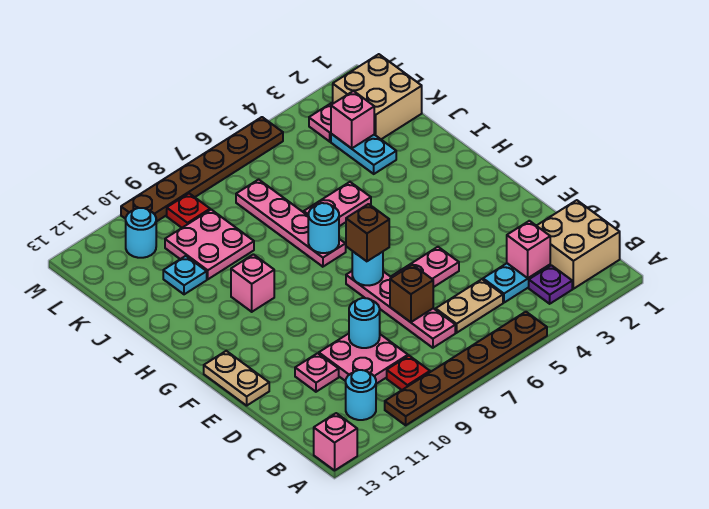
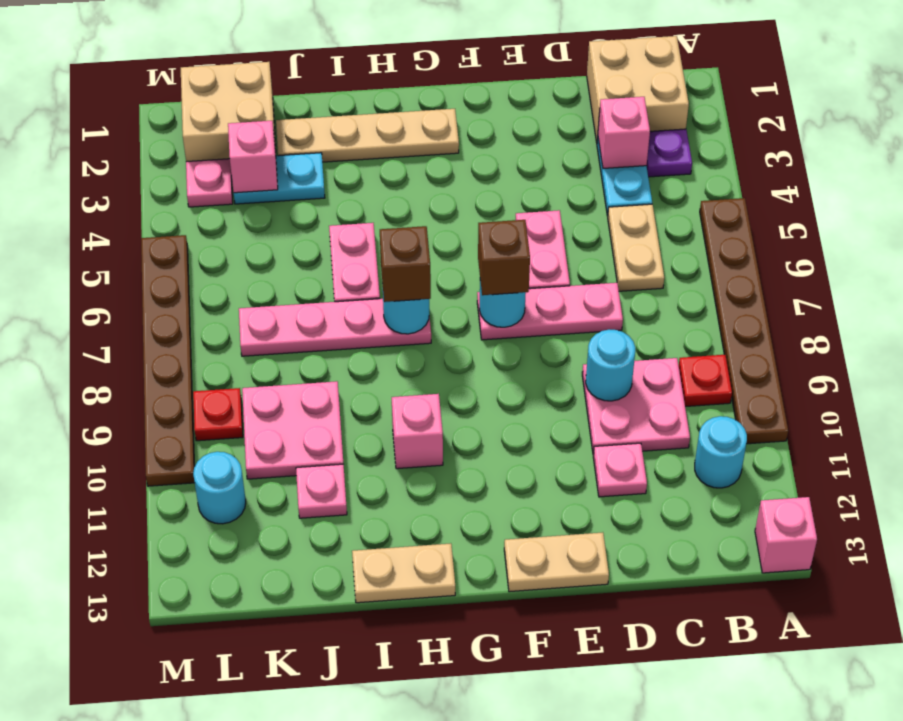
pink 1x4 plate [346,271,455,348] -> pink 1x3 plate [477,283,623,340]
brown 1x1 brick [390,265,433,322] -> brown 1x1 brick moved to [380,226,431,302]
none -> tan 1x4 plate [276,109,459,162]
none -> tan 1x2 plate [352,543,455,603]
cyan 1x1 plate [163,256,207,294] -> pink 1x1 plate [296,464,347,518]

